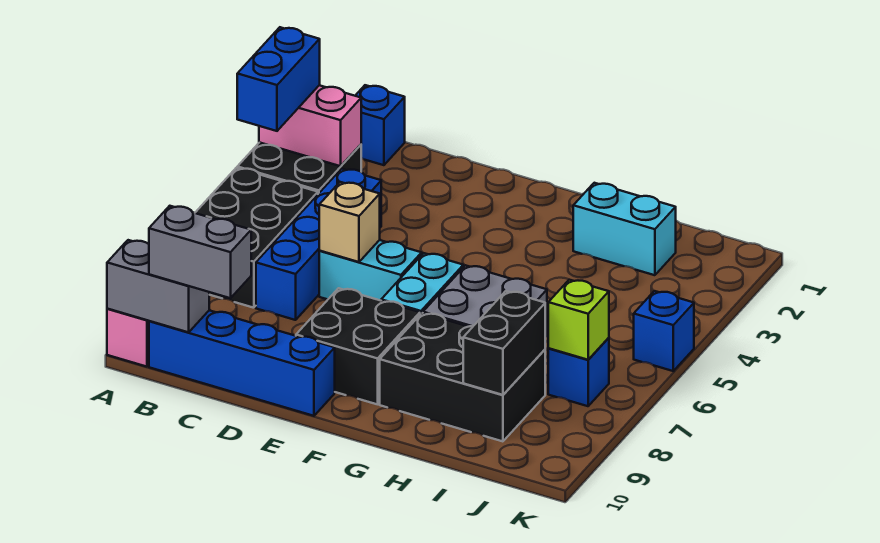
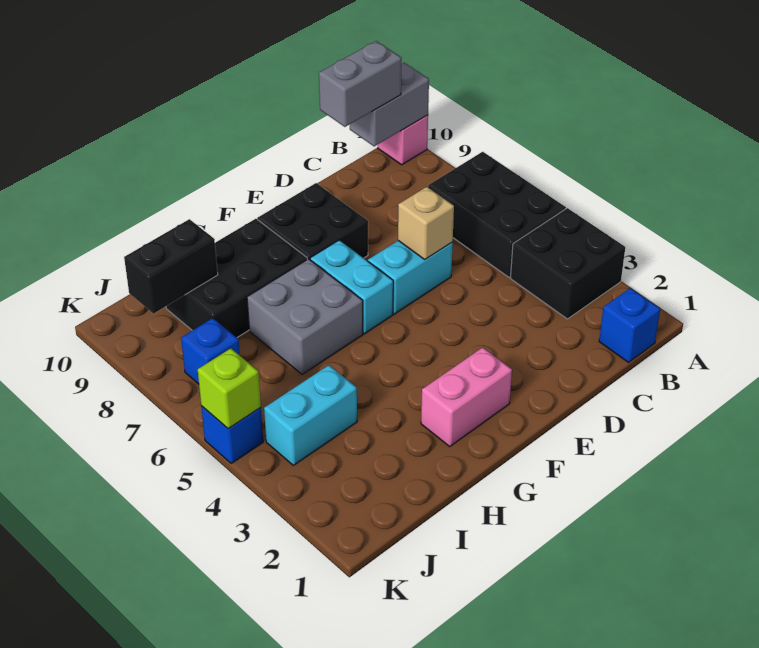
pink 1x2 brick [259,85,361,166] -> pink 1x2 brick moved to [421,347,512,446]
blue 1x2 brick [237,27,320,131] -> none
blue 1x4 brick [149,310,335,416] -> none
blue 1x4 brick [256,169,381,320] -> none
cyan 1x2 brick [573,183,676,275] -> cyan 1x2 brick moved to [264,365,357,465]
black 1x2 brick [463,291,545,395] -> black 1x2 brick turned to [124,219,218,314]
lime 1x1 brick [548,280,609,360] -> lime 1x1 brick moved to [198,348,261,429]

